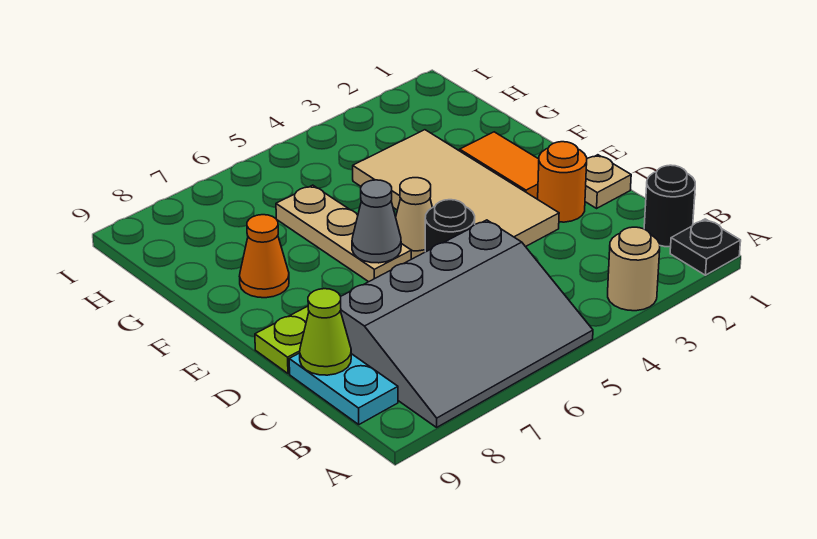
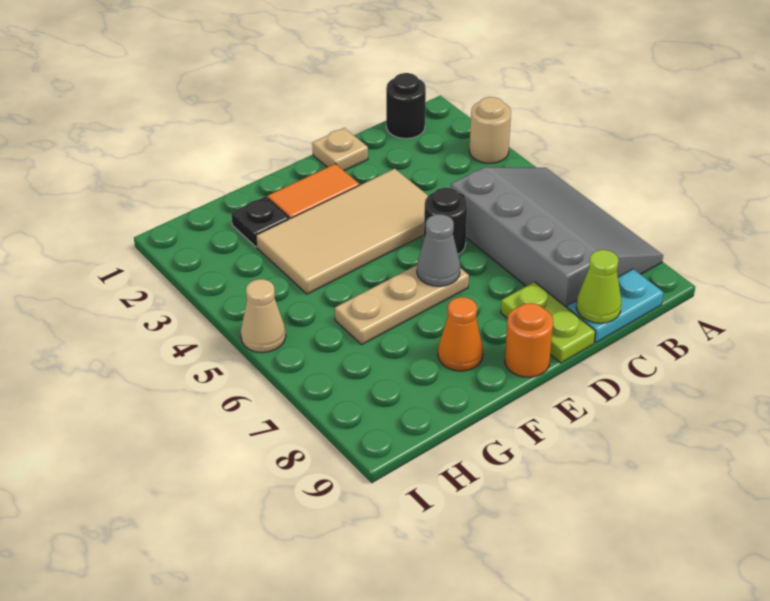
black 1x1 plate [670,219,741,275] -> black 1x1 plate moved to [231,197,289,247]
orange 1x1 round brick [538,142,587,222] -> orange 1x1 round brick moved to [505,303,553,377]
tan 1x1 cone [396,178,432,259] -> tan 1x1 cone moved to [241,279,286,353]

